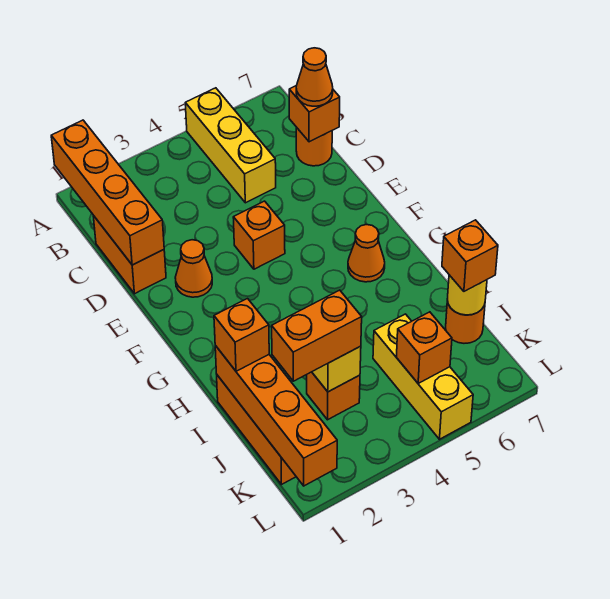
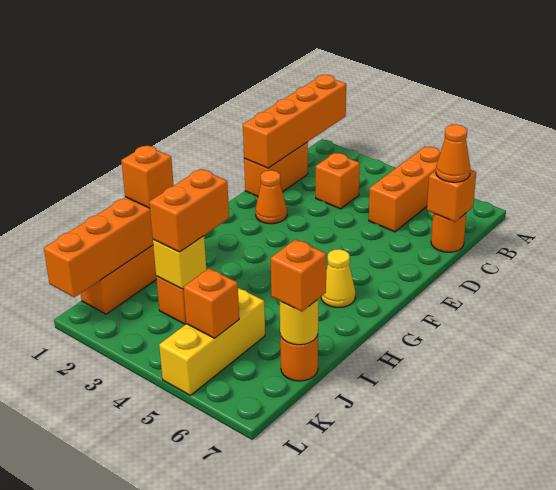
yellow 1x3 brick [185,88,276,203] -> orange 1x3 brick [369,146,441,232]
orange 1x1 brick [233,201,285,269] -> orange 1x1 brick moved to [316,153,360,209]
orange 1x1 cone [348,225,385,282] -> yellow 1x1 cone [321,249,355,308]
orange 1x2 brick [272,290,362,381] -> orange 1x2 brick turned to [149,169,229,252]

